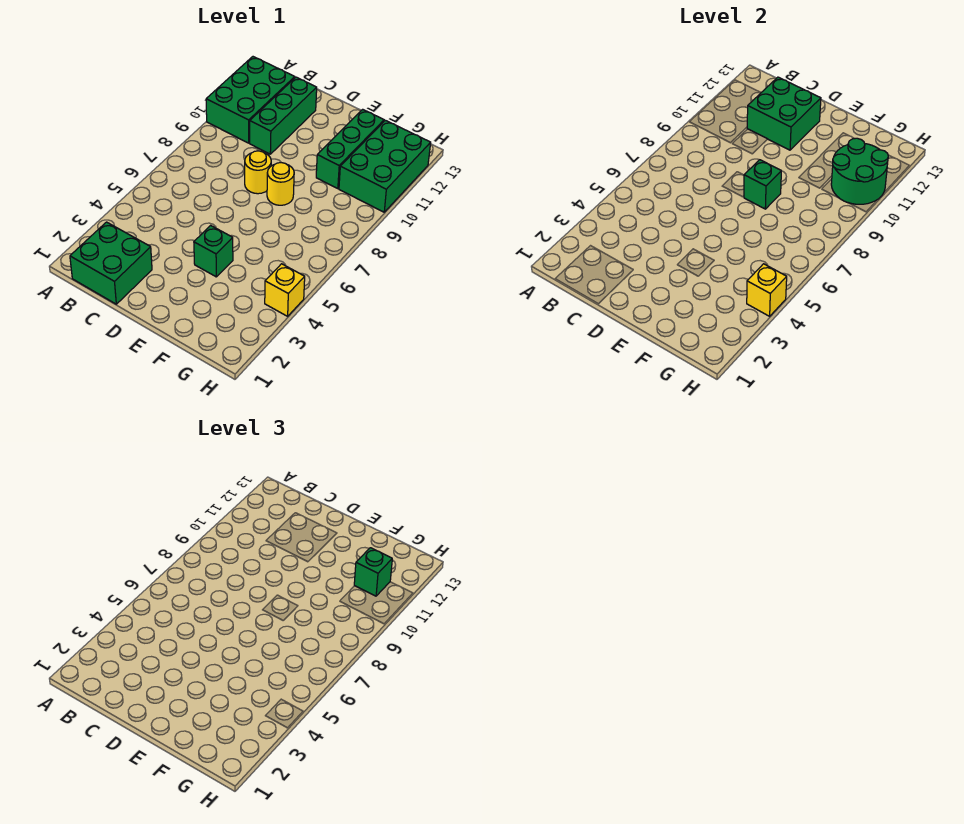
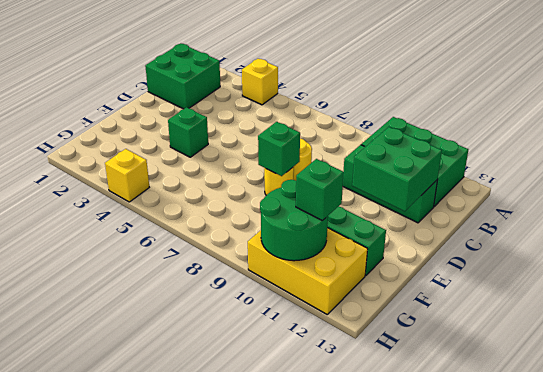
green 2x3 brick [339,120,431,212] -> yellow 2x3 brick [248,228,368,314]
yellow 1x1 brick [747,264,787,316] -> yellow 1x1 brick moved to [242,59,278,105]

